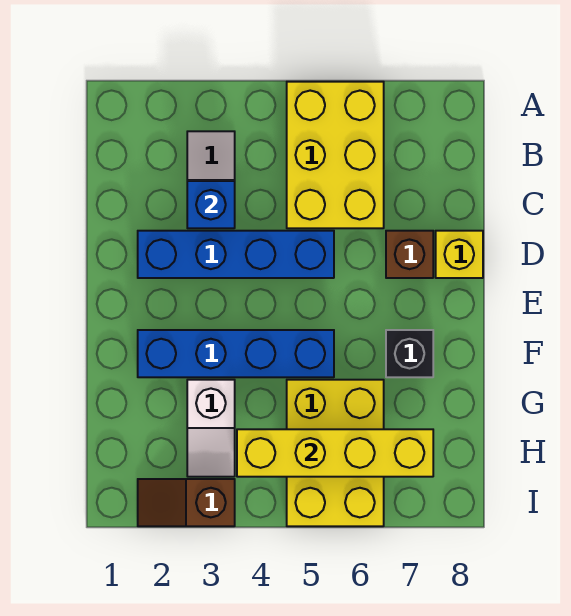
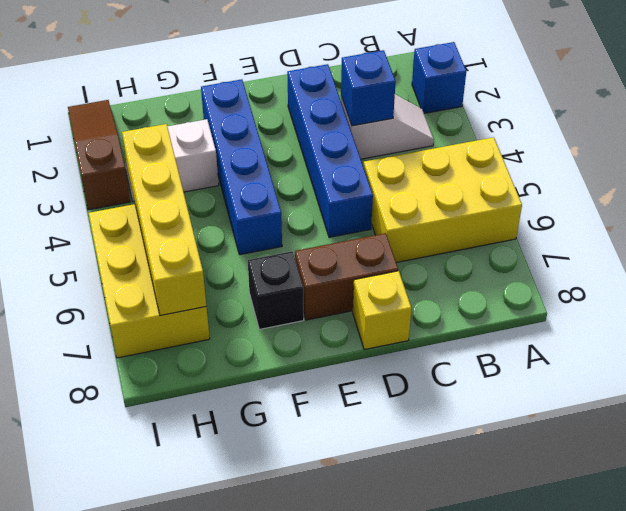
none -> blue 1x1 brick [412,42,466,113]
brown 1x1 brick [386,231,433,278] -> brown 1x2 brick [295,233,398,320]
yellow 2x3 brick [287,380,384,526] -> yellow 2x3 brick turned to [89,204,210,358]
brown 1x2 slope [138,479,235,526] -> brown 1x3 slope [68,100,130,210]

